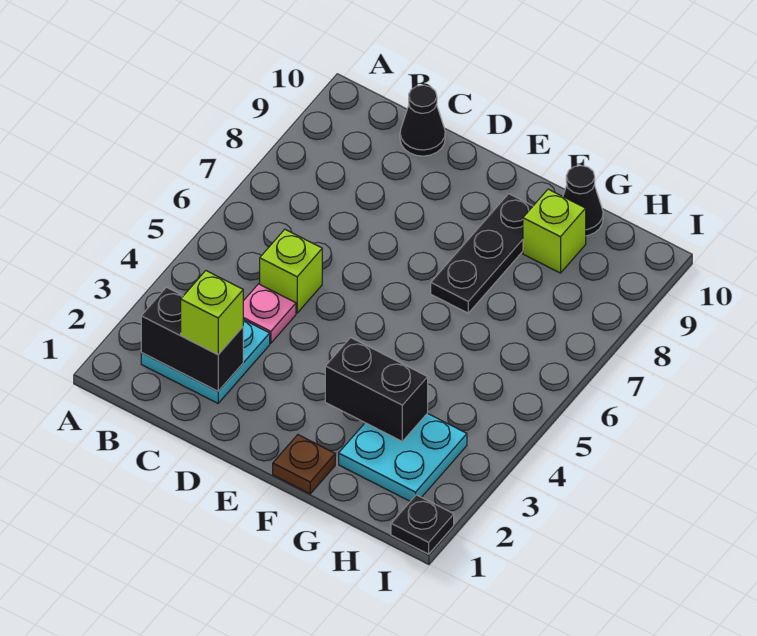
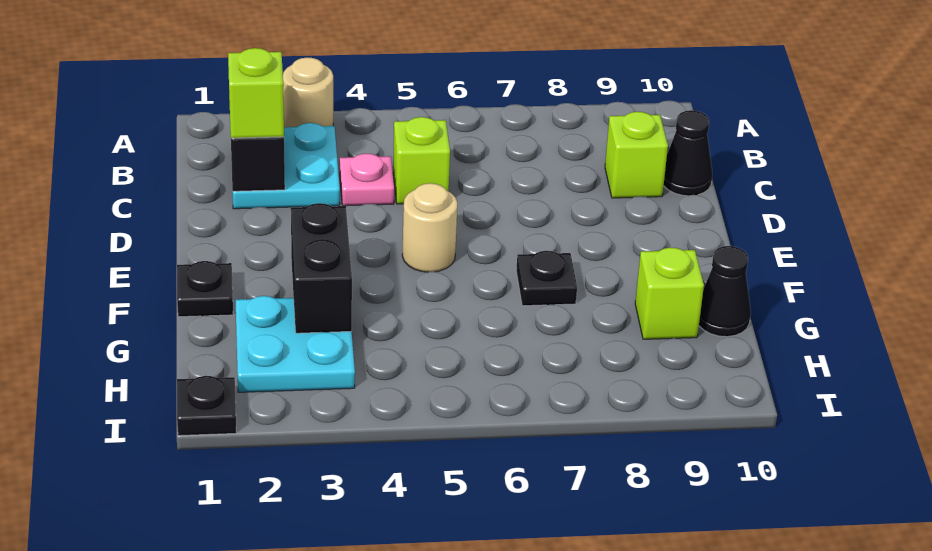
none -> tan 1x1 round brick [283,57,333,127]
none -> lime 1x1 brick [605,112,668,198]
none -> tan 1x1 round brick [402,183,457,272]
brown 1x1 plate [273,435,335,494] -> black 1x1 plate [177,261,233,317]
black 1x3 plate [431,194,533,313] -> black 1x1 plate [516,251,577,306]

